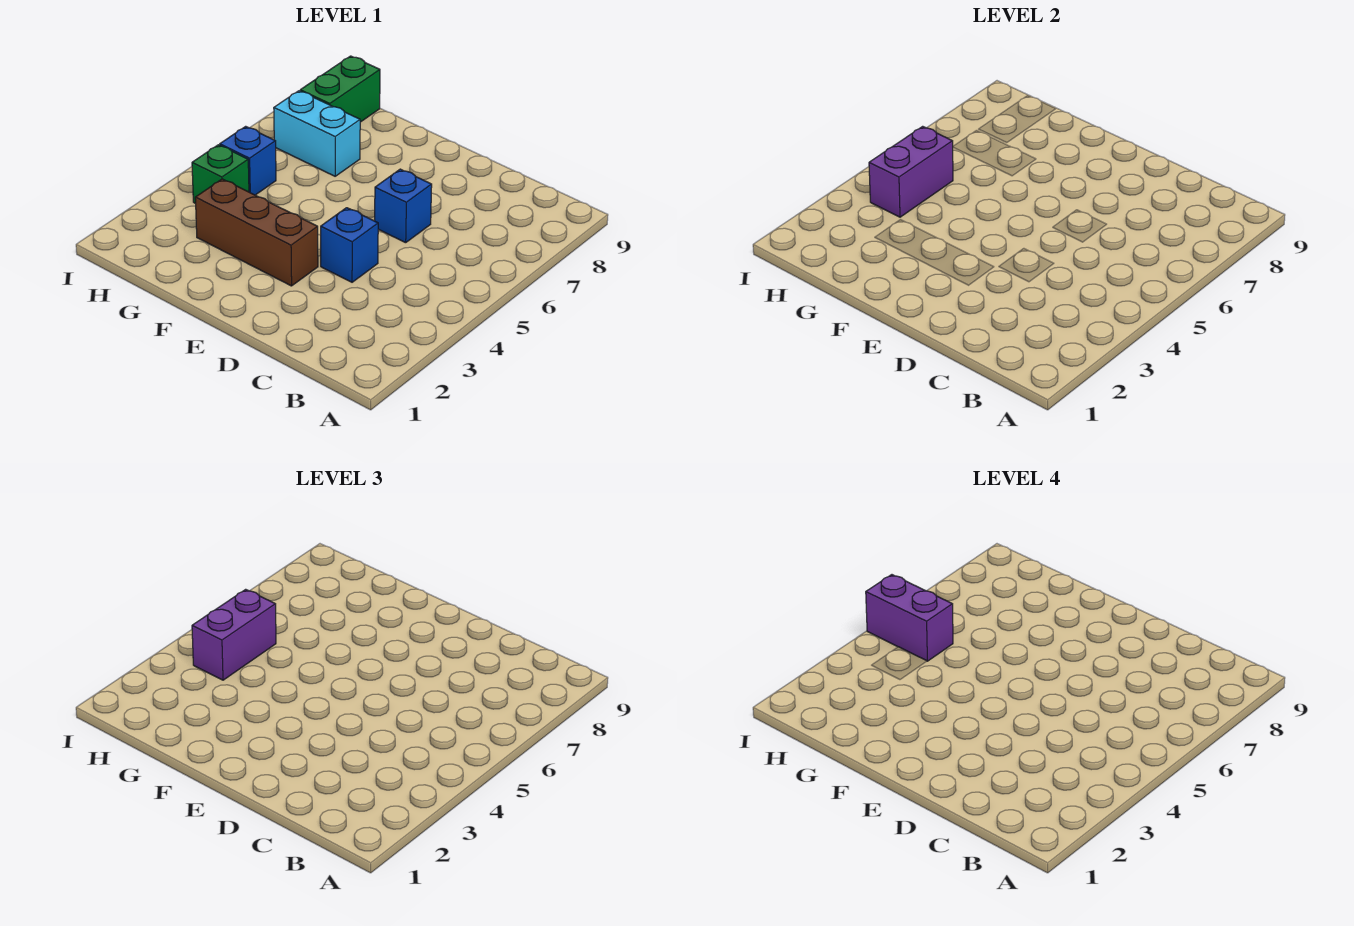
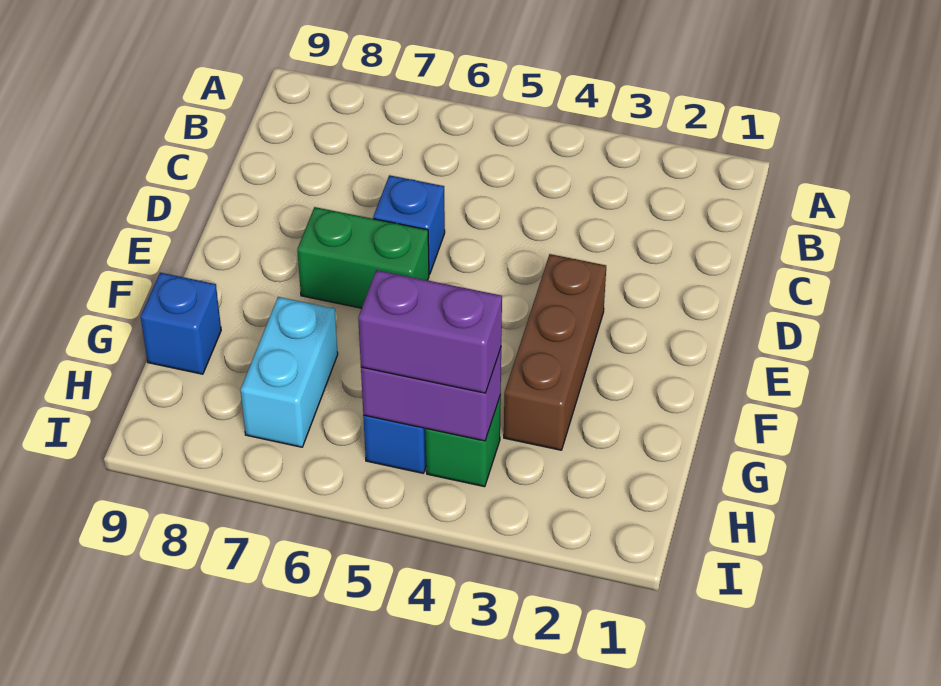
blue 1x1 brick [321,208,378,282] -> blue 1x1 brick moved to [141,273,221,374]
purple 1x2 brick [866,575,953,661] -> none
green 1x2 brick [300,56,380,122] -> green 1x2 brick moved to [297,207,429,308]

